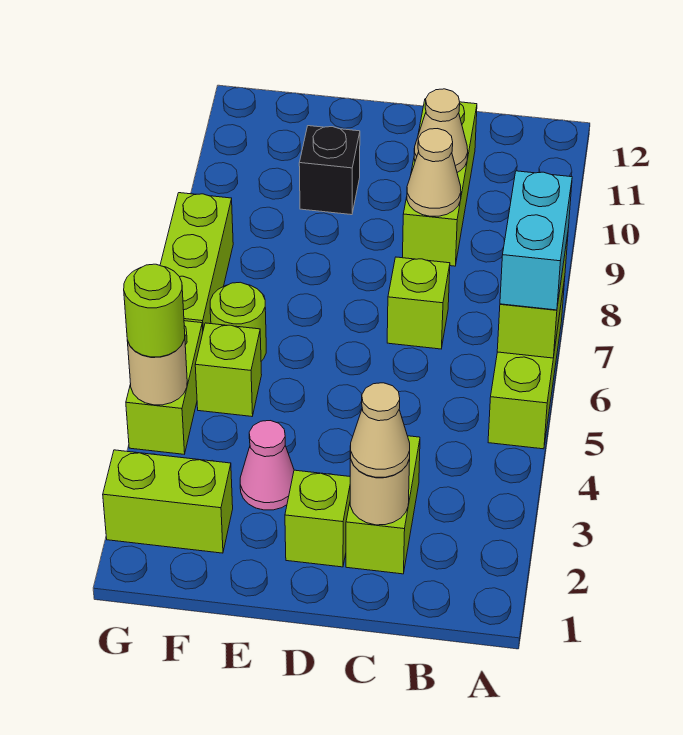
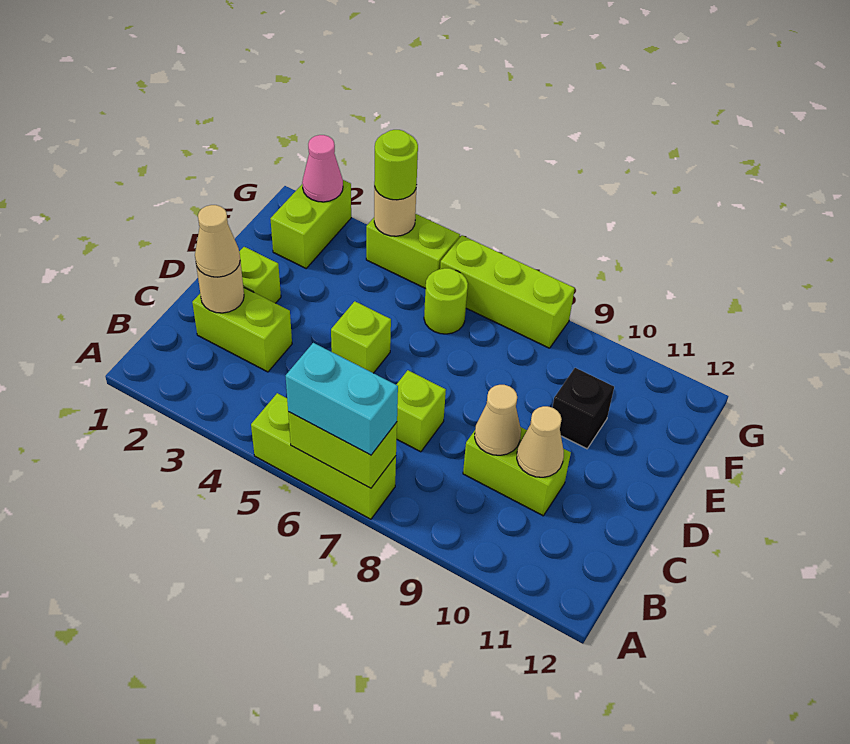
lime 1x3 brick [403,99,477,266] -> lime 1x2 brick [463,427,571,516]
pink 1x1 cone [240,421,294,510] -> pink 1x1 cone moved to [302,135,343,202]
lime 1x1 brick [195,323,262,416] -> lime 1x1 brick moved to [331,301,391,373]

